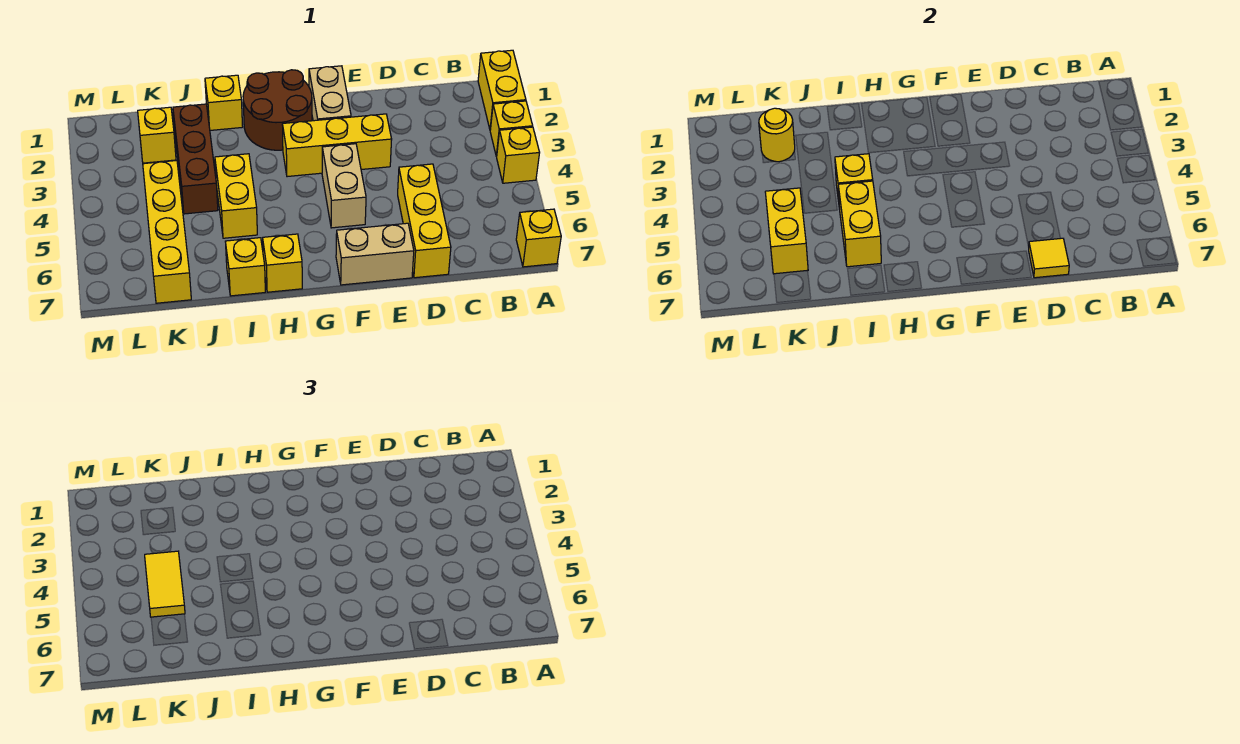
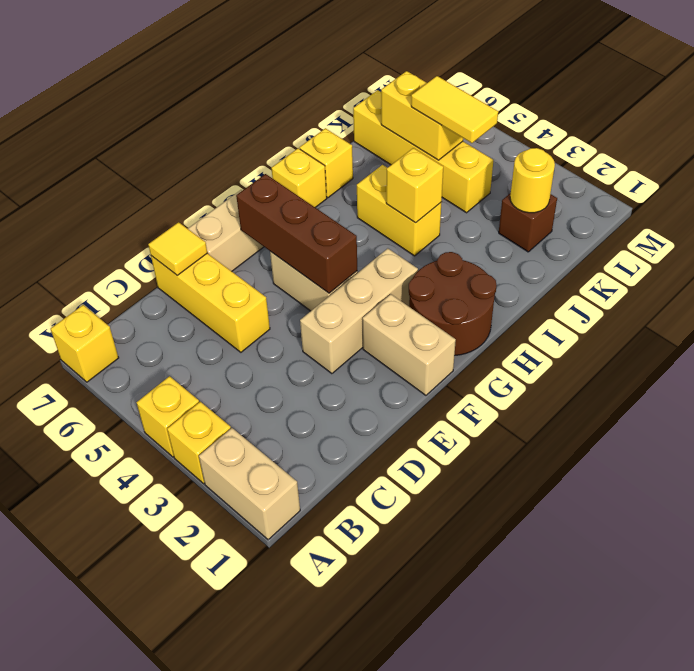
yellow 1x2 brick [478,50,526,130] -> tan 1x2 brick [199,428,300,540]
yellow 1x3 brick [282,114,392,177] -> tan 1x3 brick [300,248,418,374]
yellow 1x1 brick [205,75,243,130] -> none
yellow 1x2 brick [838,181,881,267] -> none
brown 1x3 brick [173,104,218,214] -> brown 1x3 brick moved to [236,174,357,293]
yellow 1x1 brick [138,107,176,163] -> brown 1x1 brick [499,193,557,252]

